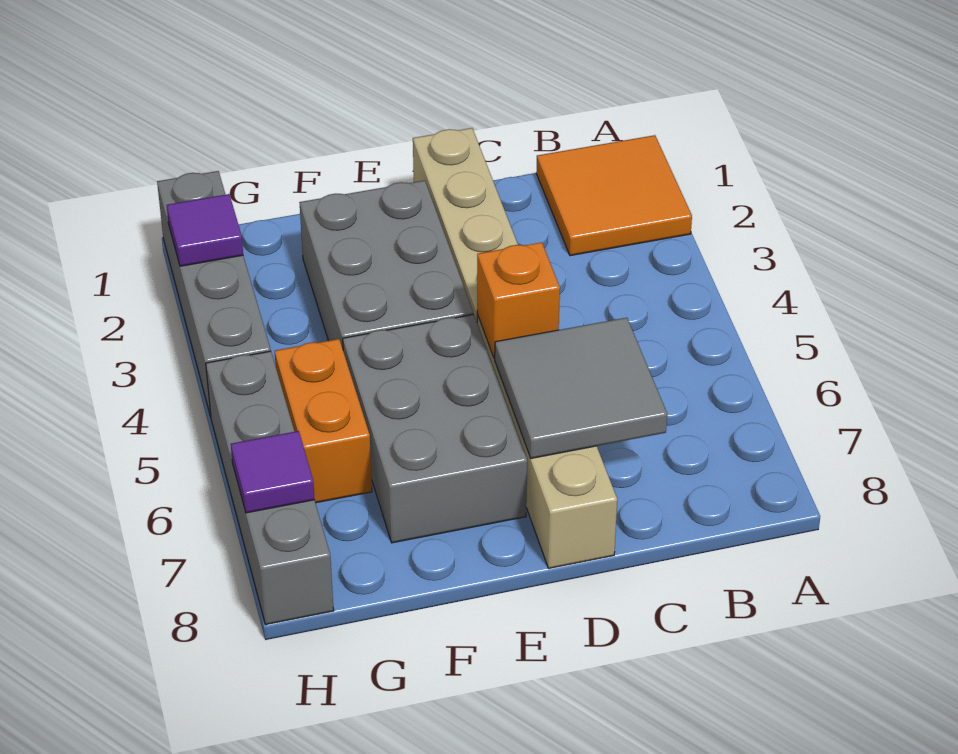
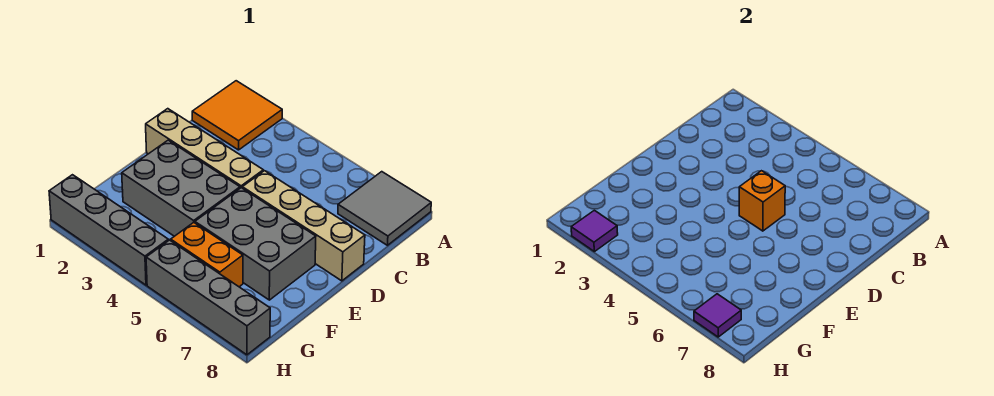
grey 2x2 tile [495,318,667,458] -> grey 2x2 tile moved to [338,172,431,245]

